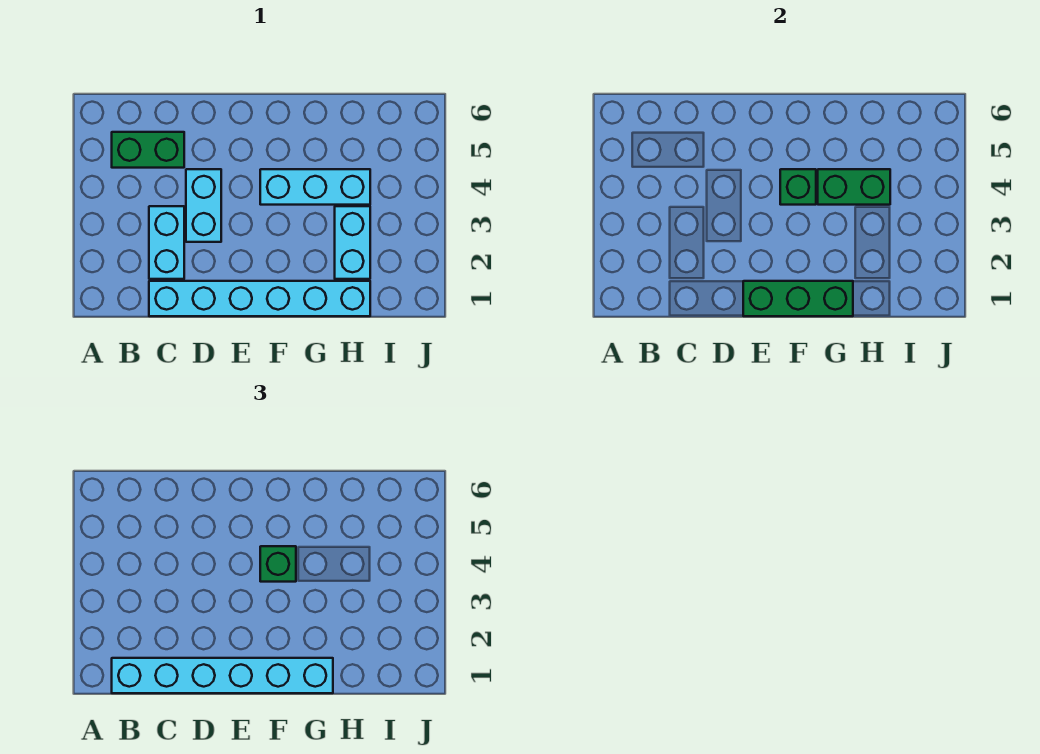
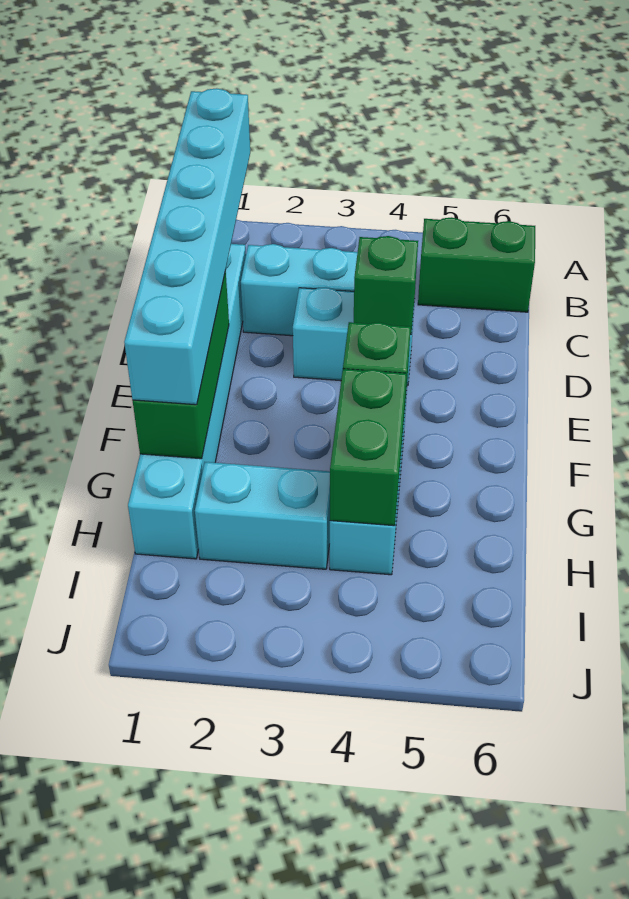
green 1x2 brick [112,132,184,168] -> green 1x2 brick turned to [418,217,535,312]
green 1x1 brick [260,546,296,582] -> green 1x1 brick moved to [354,236,418,335]

